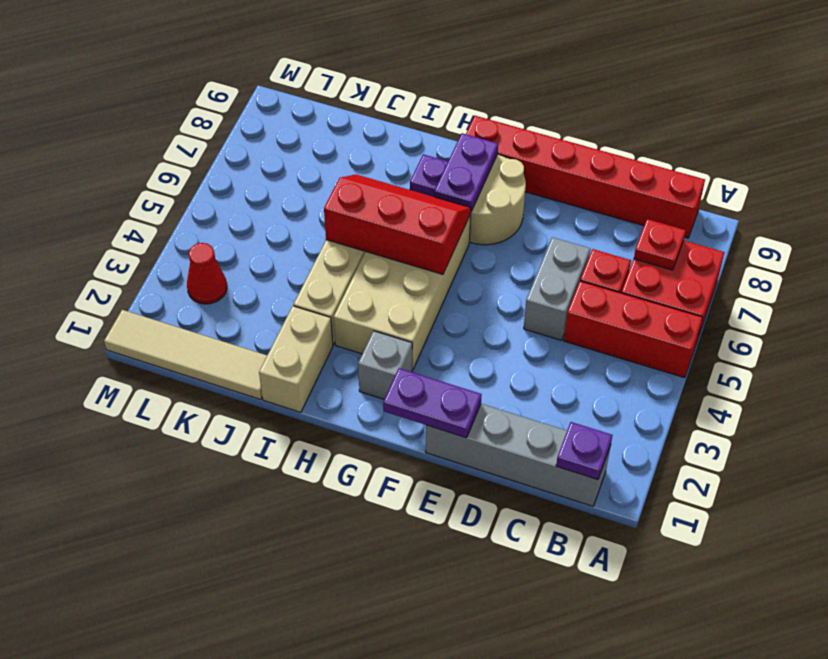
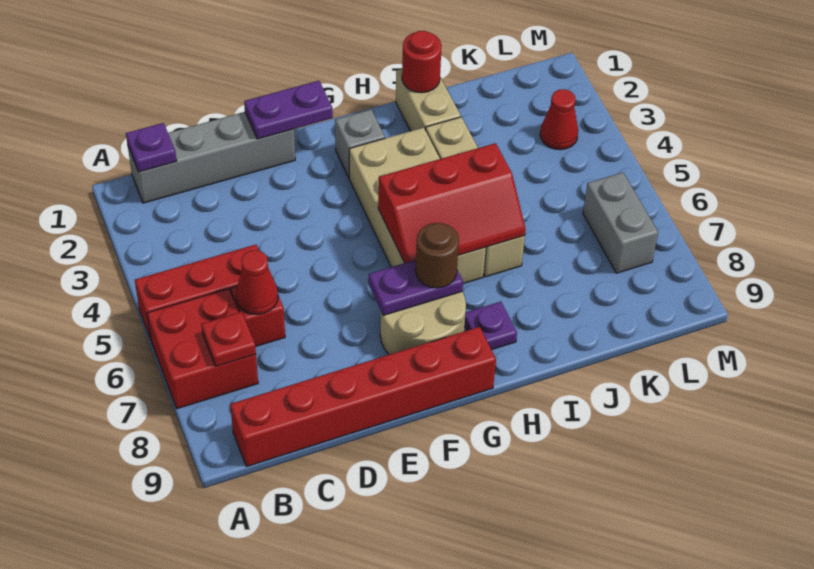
none -> red 1x1 cone [236,250,278,315]
grey 1x2 brick [524,237,590,340] -> grey 1x2 brick moved to [583,173,658,273]
purple 1x2 plate [434,133,498,211] -> purple 1x2 plate turned to [368,260,463,315]
none -> brown 1x1 round brick [415,223,459,288]
none -> red 1x1 round brick [402,31,442,93]
tan 1x4 tile [104,310,267,400] -> none

